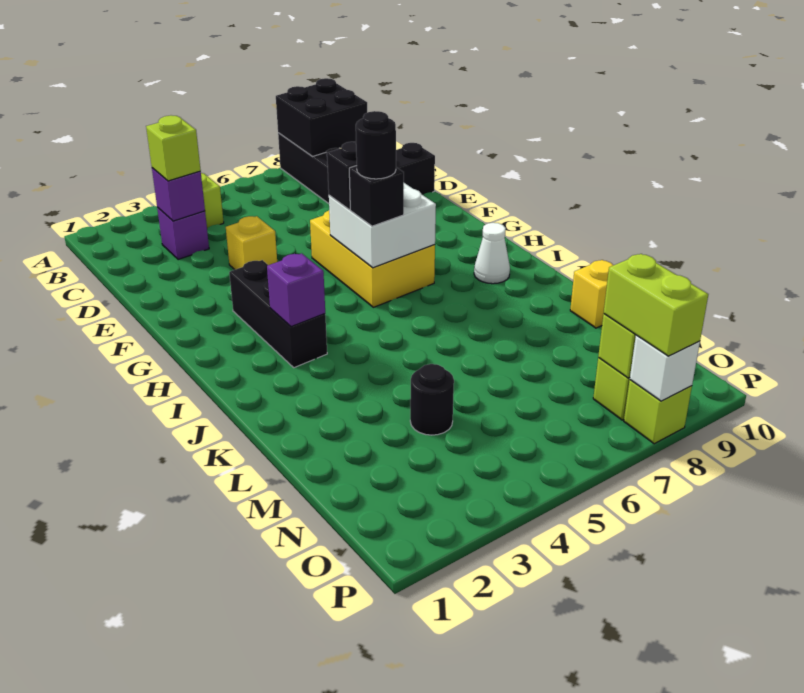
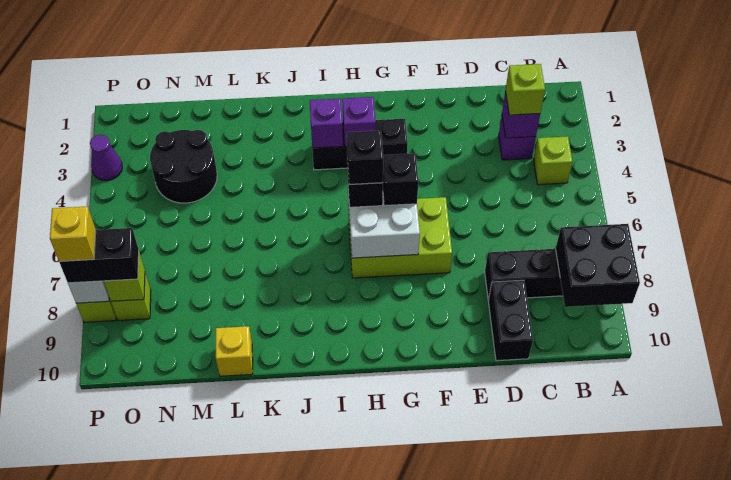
yellow 1x1 brick [226,216,277,270] -> yellow 1x1 brick moved to [50,206,96,261]
yellow 2x3 brick [310,211,435,307] -> lime 2x3 brick [348,197,452,278]
none -> purple 1x1 brick [342,97,376,146]
black 1x1 round brick [356,111,396,179] -> black 1x1 brick [347,130,383,184]
white 1x1 cone [474,223,510,284] -> none
black 1x1 round brick [410,364,454,435] -> black 2x2 round brick [150,130,217,203]
lime 1x2 brick [604,254,708,356] -> black 1x2 brick [59,228,139,283]
none -> purple 1x1 cone [90,135,122,181]

